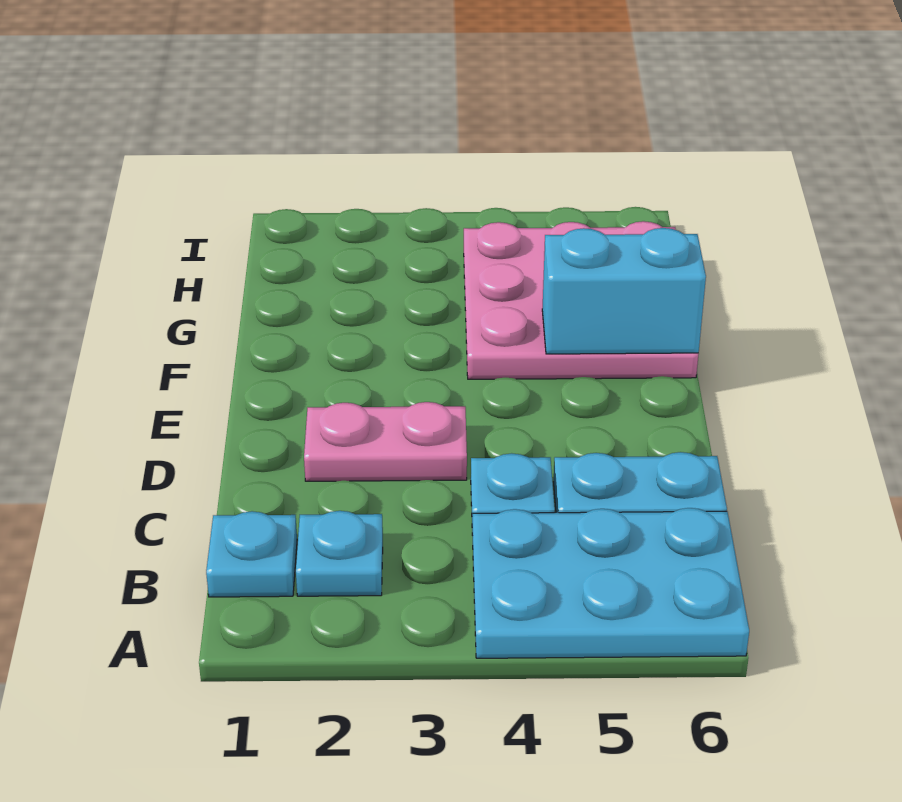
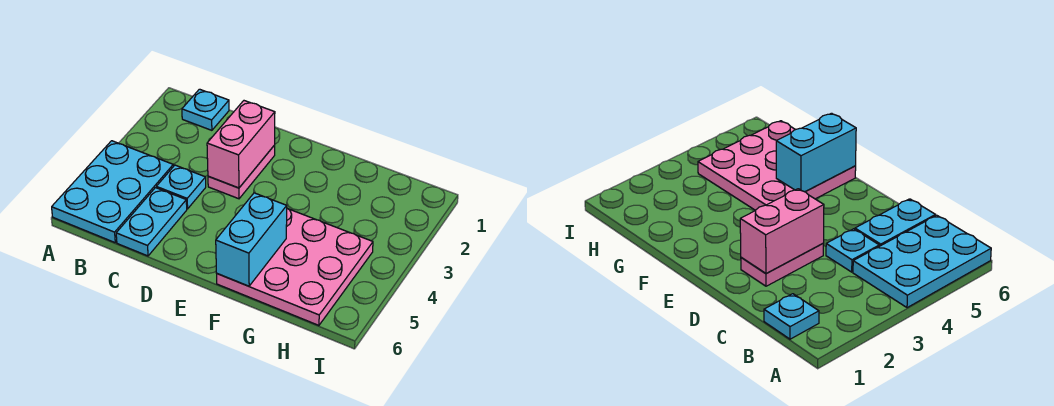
cyan 1x1 plate [296,511,383,596] -> none
none -> pink 1x2 brick [207,101,275,188]

